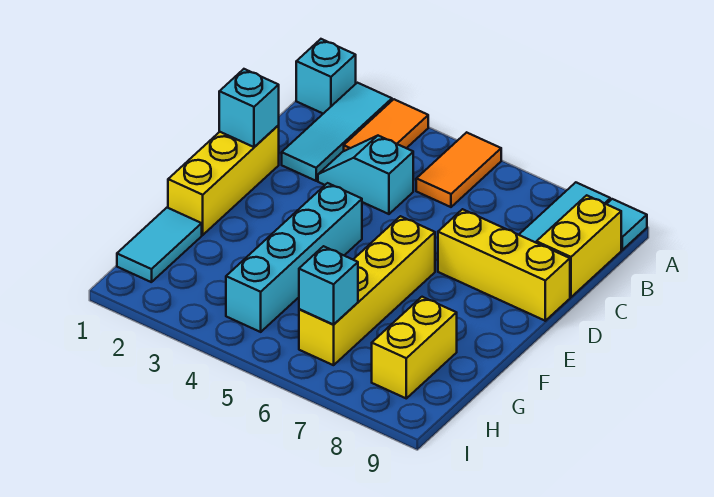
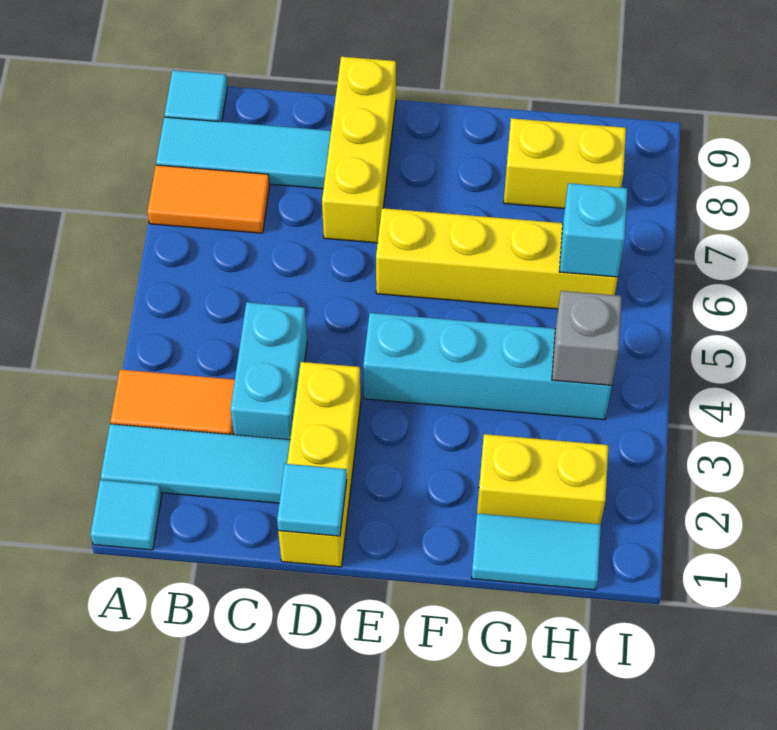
cyan 1x1 brick [296,39,356,114] -> cyan 1x1 tile [90,480,162,550]
orange 1x2 tile [416,132,501,207] -> orange 1x2 tile moved to [147,165,270,233]
yellow 1x2 brick [536,195,621,297] -> yellow 1x2 brick moved to [477,434,609,524]
cyan 1x2 slope [318,136,413,214] -> cyan 1x2 brick [231,302,307,440]
yellow 1x3 brick [168,126,279,235] -> yellow 1x3 brick turned to [278,362,361,567]
cyan 1x1 brick [219,69,279,147] -> cyan 1x1 tile [277,464,347,536]
none -> grey 1x1 brick [552,291,622,385]

